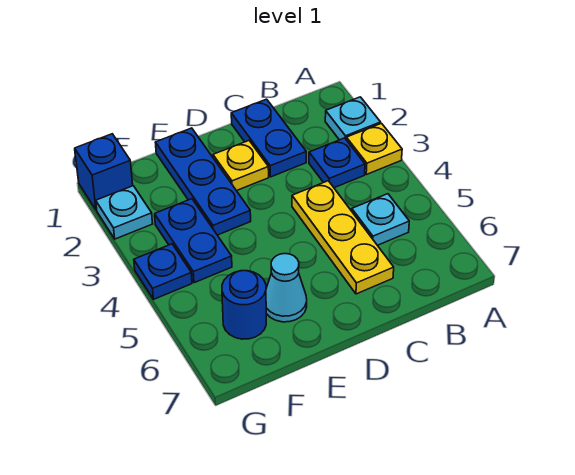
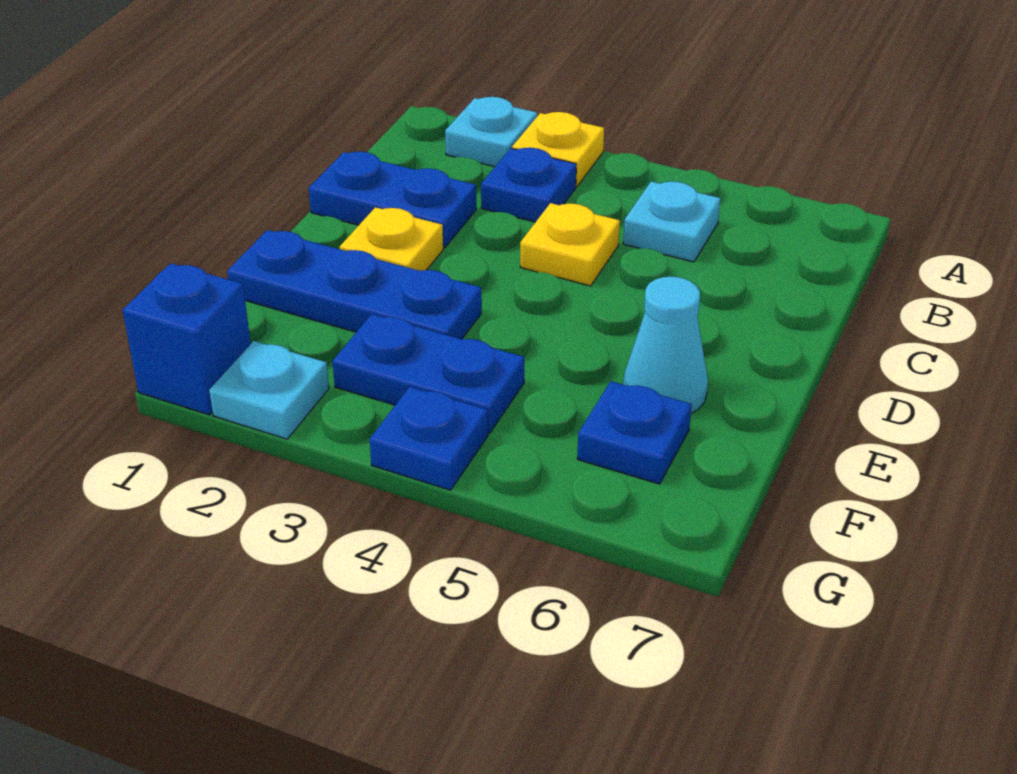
yellow 1x3 plate [292,181,394,294] -> yellow 1x1 plate [520,203,620,286]
blue 1x1 round brick [222,271,266,339] -> blue 1x1 plate [577,381,692,484]

